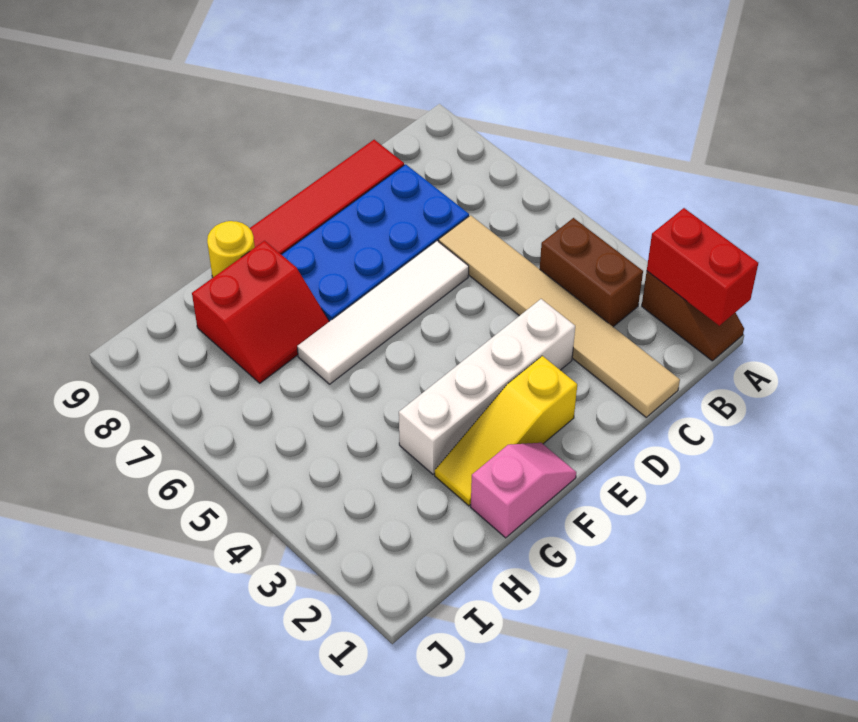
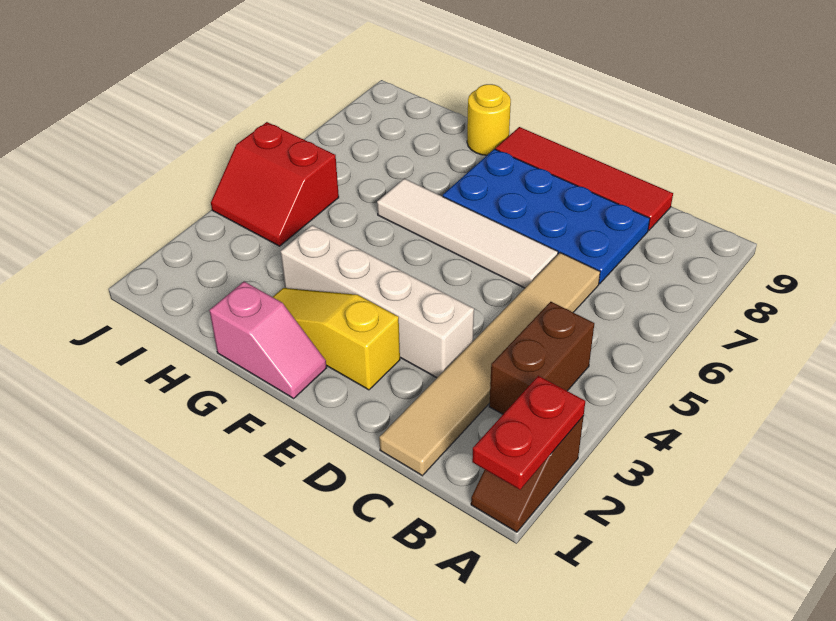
red 1x2 brick [647,208,758,326] -> red 1x2 plate [472,376,585,490]
red 2x2 slope [192,241,329,383] -> red 2x2 slope moved to [211,122,339,246]

